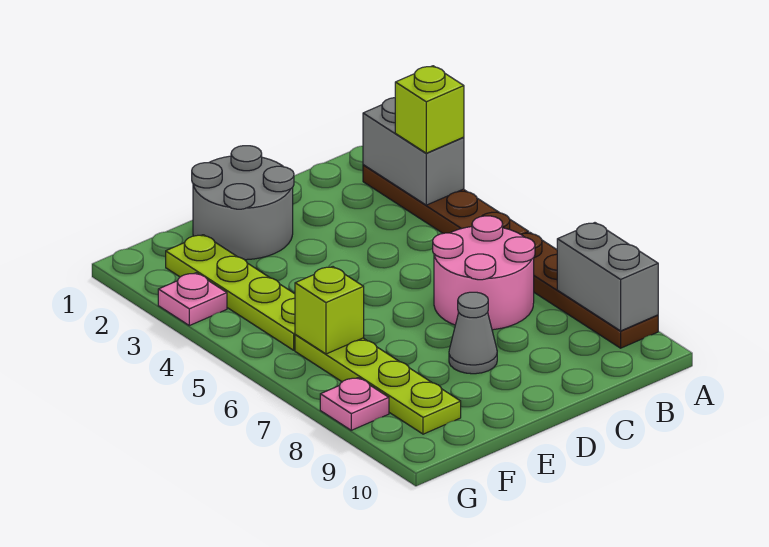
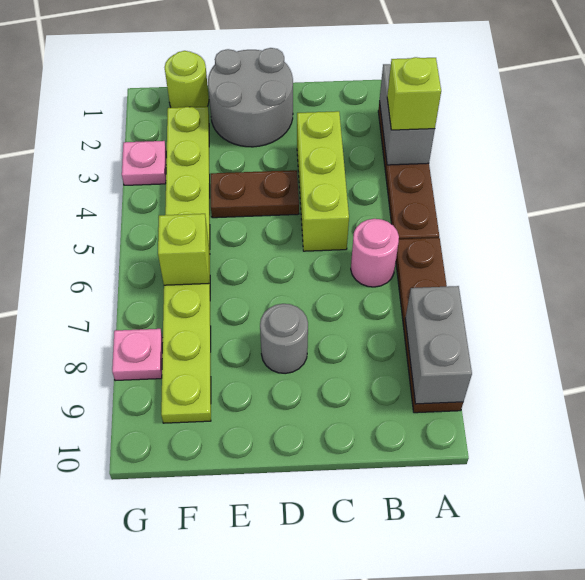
pink 2x2 round brick [433,216,535,330] -> pink 1x1 round brick [351,219,399,287]
none -> lime 1x3 brick [297,111,349,251]
none -> brown 1x2 plate [211,170,299,218]
grey 1x1 cone [449,292,497,374] -> grey 1x1 round brick [260,304,308,374]
none -> lime 1x1 round brick [165,51,209,108]

